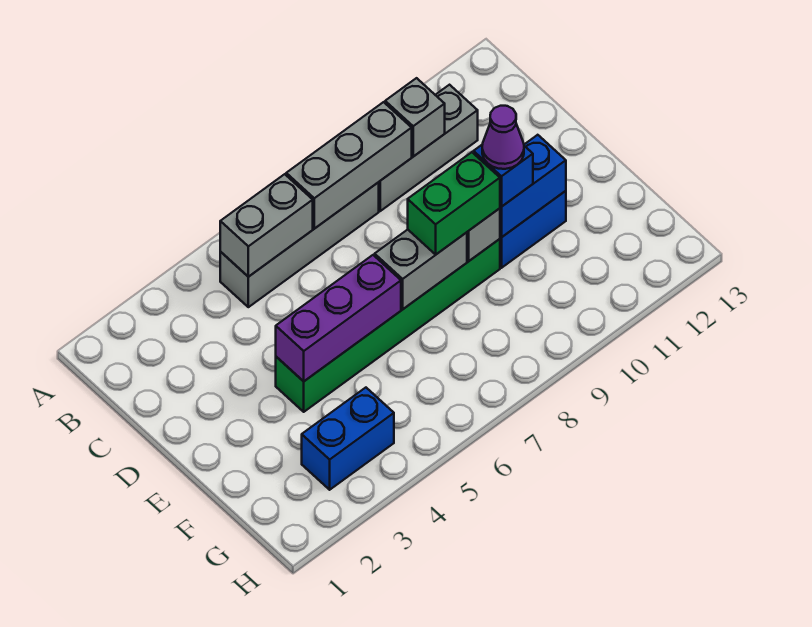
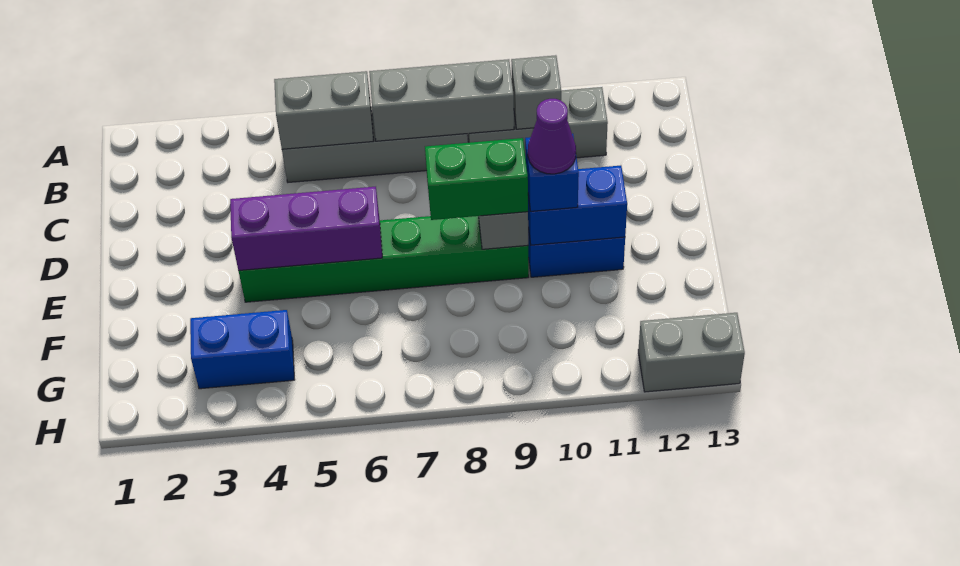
grey 1x2 brick [375,230,467,309] -> grey 1x2 brick moved to [638,313,745,392]

